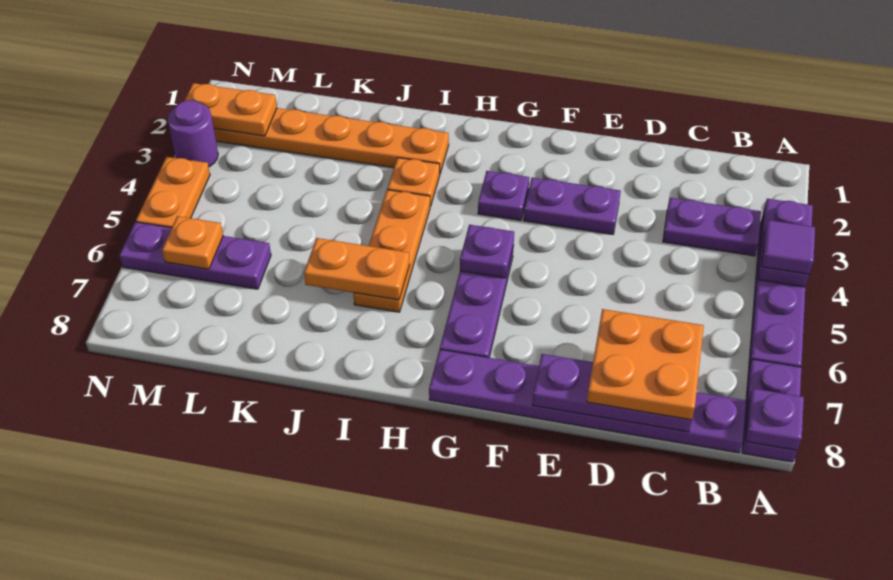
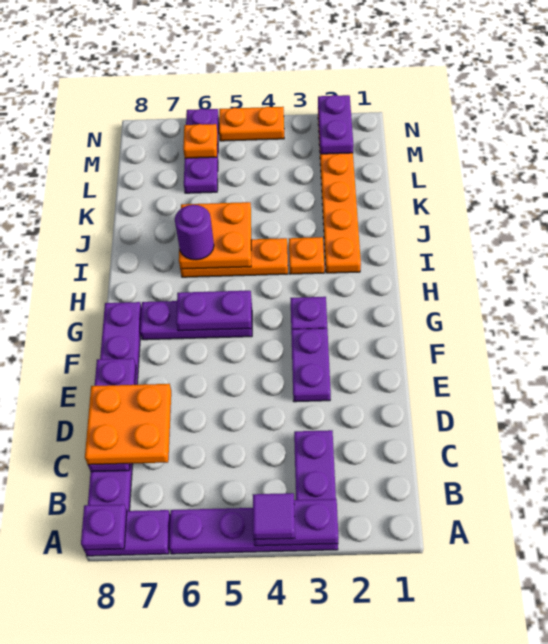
purple 1x1 plate [460,225,514,278] -> purple 1x2 plate [176,291,252,331]
orange 1x2 plate [304,238,410,300] -> orange 2x2 plate [179,202,251,269]
orange 1x2 plate [184,83,277,136] -> purple 1x2 plate [318,95,353,154]
purple 1x1 round brick [167,100,218,167] -> purple 1x1 round brick moved to [175,205,214,260]

